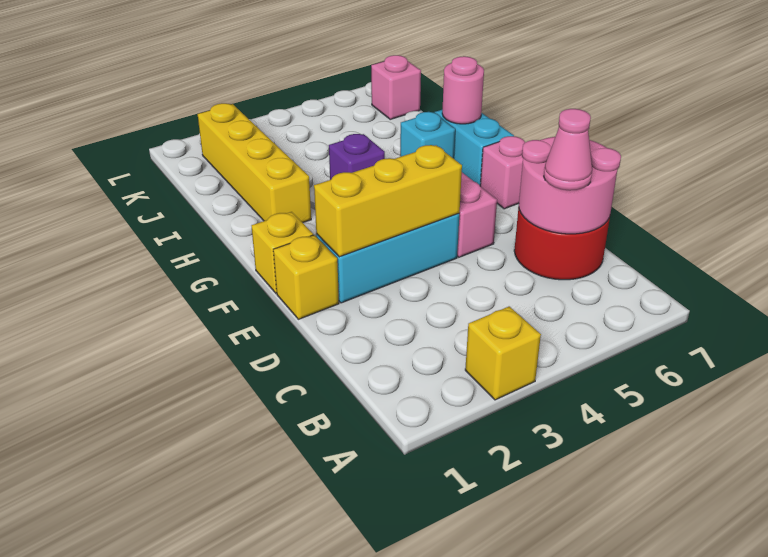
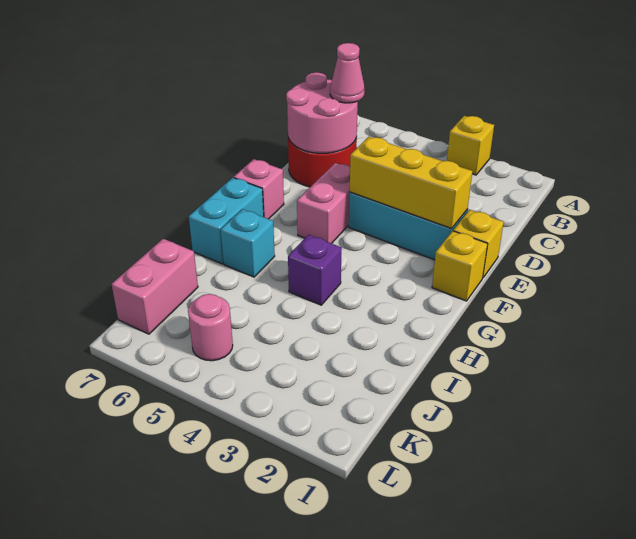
yellow 1x4 brick [198,103,311,223] -> none
pink 1x1 round brick [442,56,484,124] -> pink 1x1 round brick moved to [188,294,233,361]
pink 1x1 brick [371,55,421,119] -> pink 1x2 brick [112,239,198,334]

